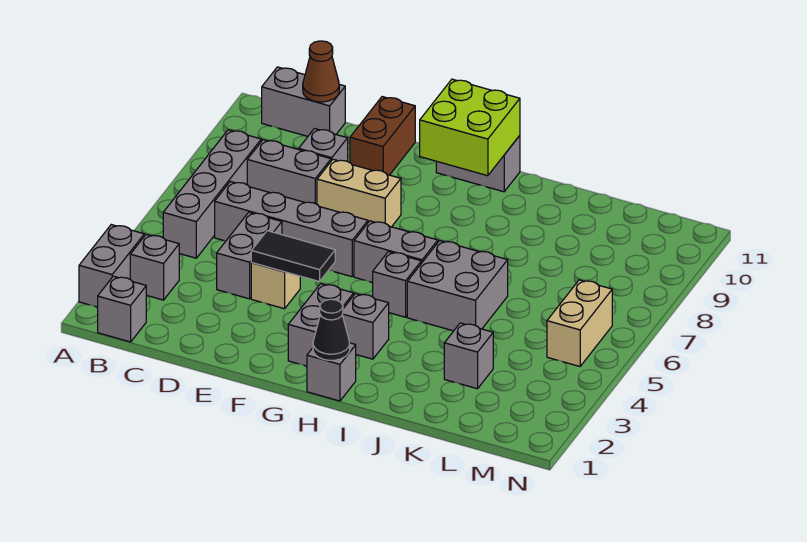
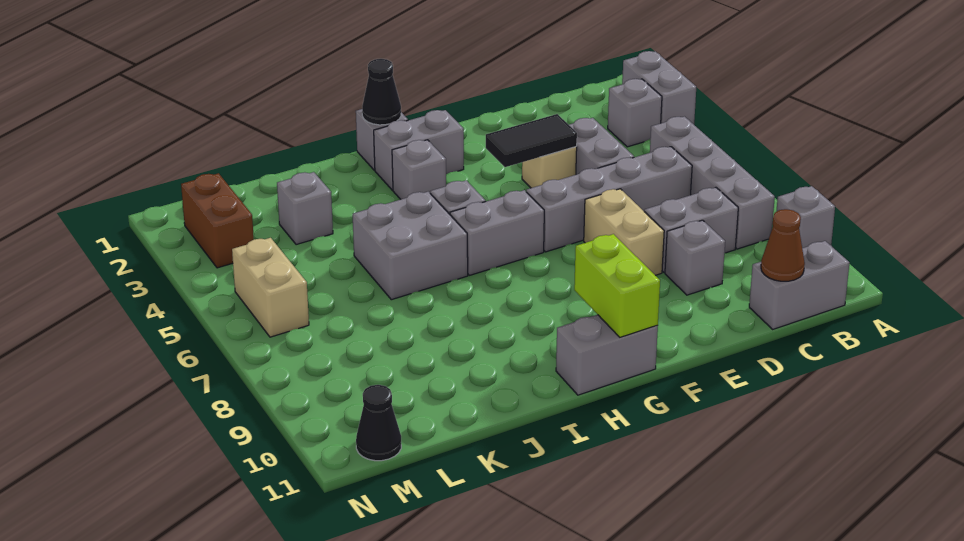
grey 1x1 brick [98,276,146,342] -> grey 1x1 brick moved to [776,186,835,248]
tan 1x2 brick [317,159,401,227] -> tan 1x2 brick turned to [584,189,664,275]
brown 1x2 brick [350,97,415,175] -> brown 1x2 brick moved to [181,173,254,268]
grey 1x2 brick [288,284,354,366] -> grey 1x2 brick turned to [374,110,464,190]
lime 2x2 brick [420,79,520,176] -> lime 1x2 brick [574,234,660,337]
none -> black 1x1 cone [356,385,401,461]

